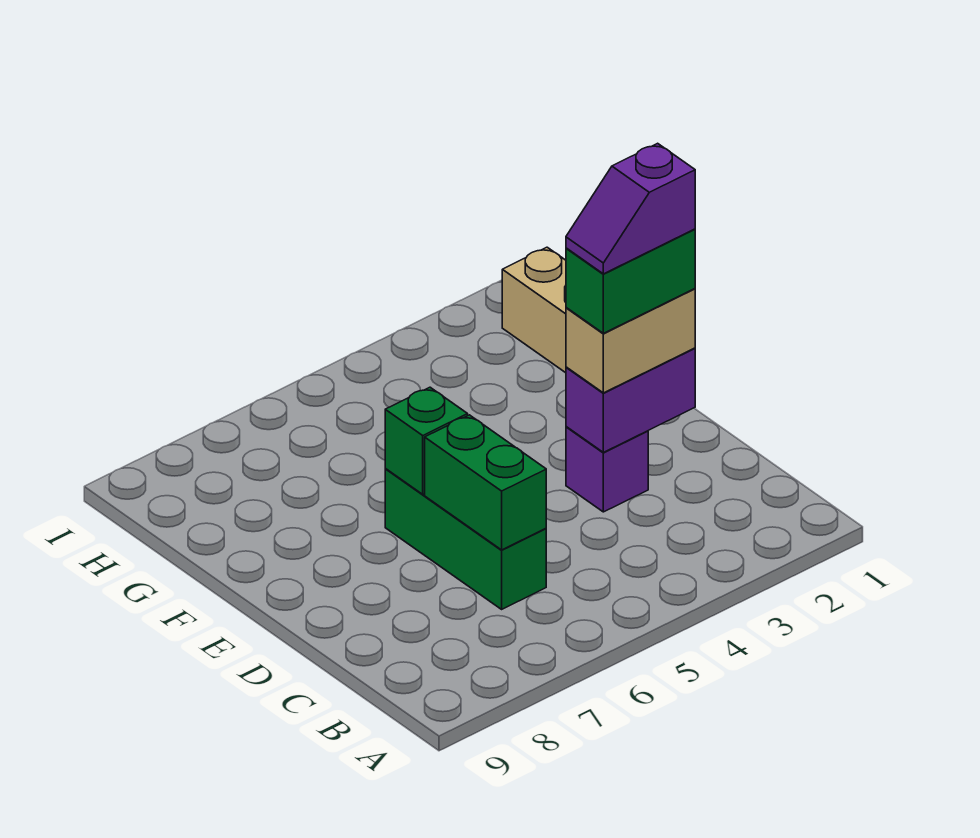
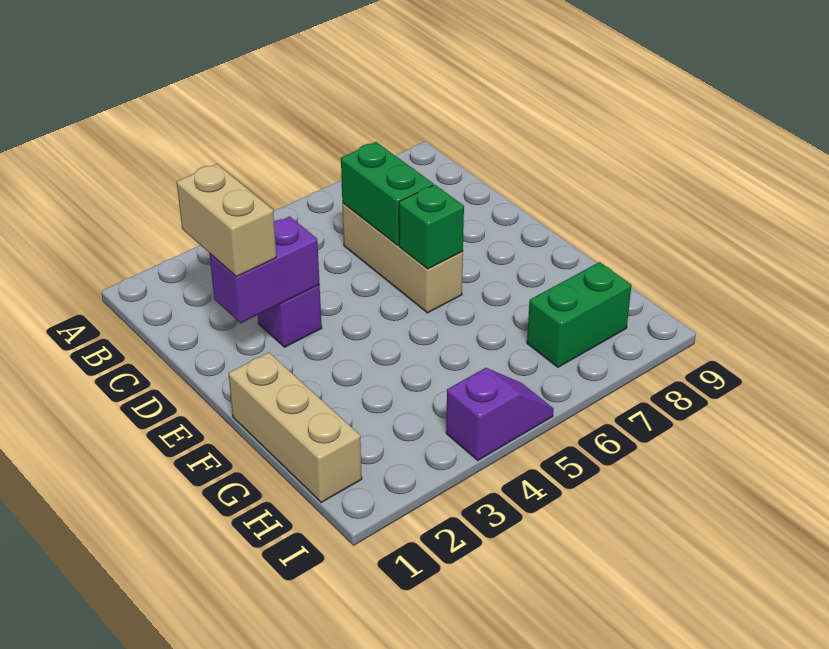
green 1x3 brick [385,469,546,609] -> tan 1x3 brick [342,203,463,313]
tan 1x2 brick [566,289,695,393] -> tan 1x2 brick turned to [177,164,276,277]
green 1x2 brick [566,229,695,333] -> green 1x2 brick moved to [527,262,631,367]
purple 1x2 slope [566,143,695,274] -> purple 1x2 slope moved to [446,368,553,460]

